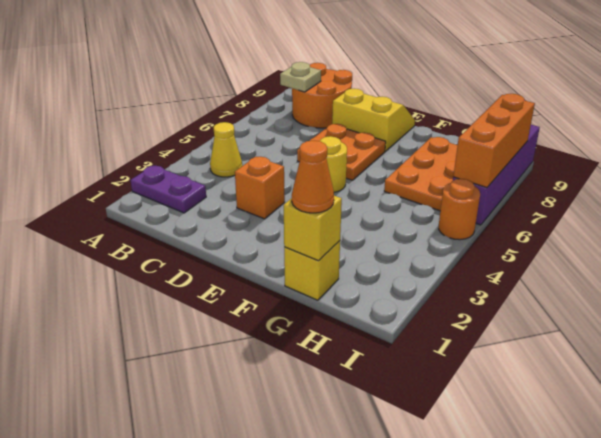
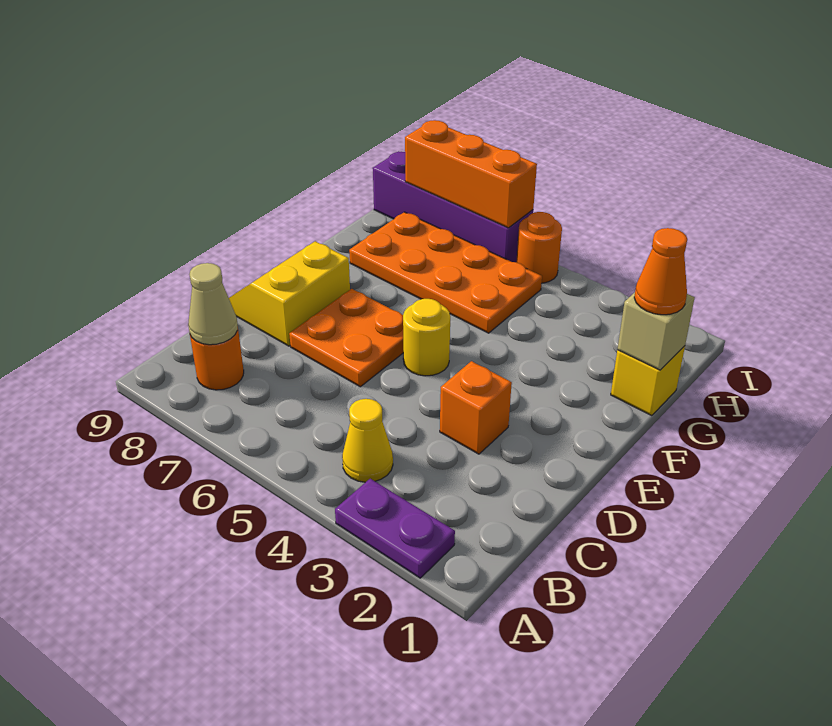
purple 1x2 plate [130,165,206,213] -> purple 1x2 plate turned to [335,479,455,578]
orange 2x2 round brick [292,63,352,128] -> orange 1x1 round brick [190,330,244,390]
tan 1x1 plate [280,62,321,92] -> tan 1x1 cone [188,263,238,345]
yellow 1x1 brick [284,196,342,261] -> tan 1x1 brick [617,293,695,370]
orange 2x3 plate [384,137,458,211] -> orange 2x4 plate [349,212,542,333]

